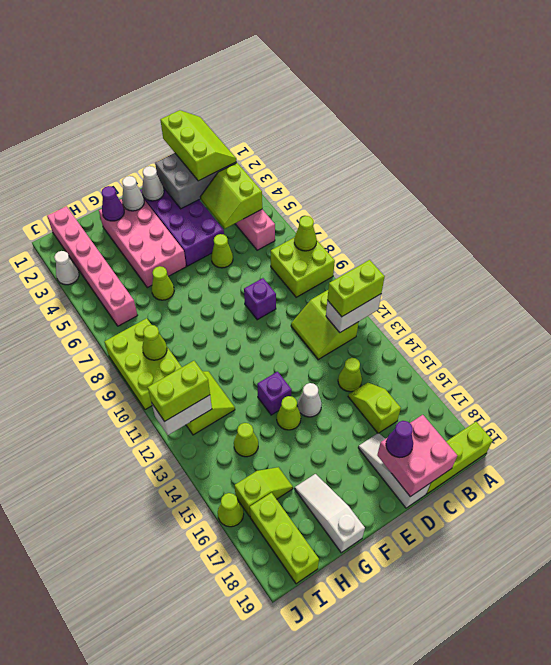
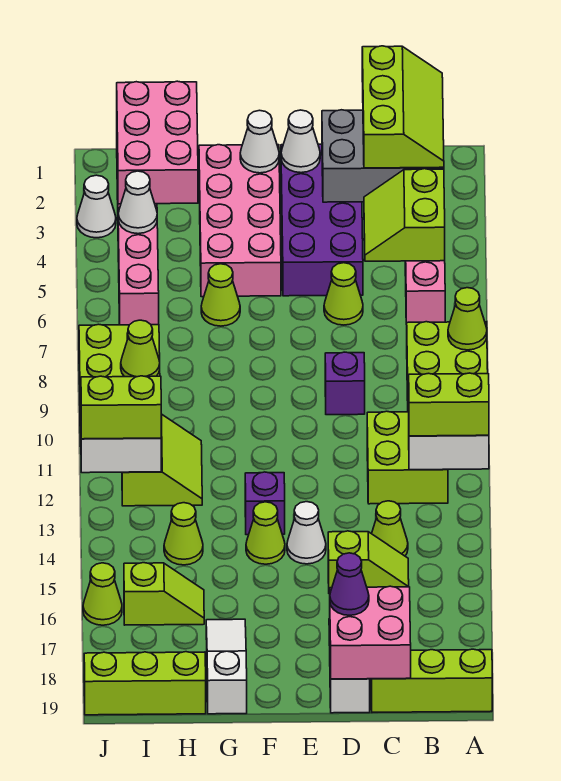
lime 2x2 slope [291,290,359,359] -> lime 2x2 brick [367,411,448,504]
lime 1x2 slope [348,382,401,433] -> lime 1x2 slope turned to [328,531,409,594]
purple 1x1 cone [101,186,124,221] -> none
none -> pink 2x3 brick [117,81,198,204]
none -> white 1x1 cone [118,171,157,234]
lime 1x3 brick [250,493,319,584] -> lime 1x3 brick turned to [84,652,206,715]

